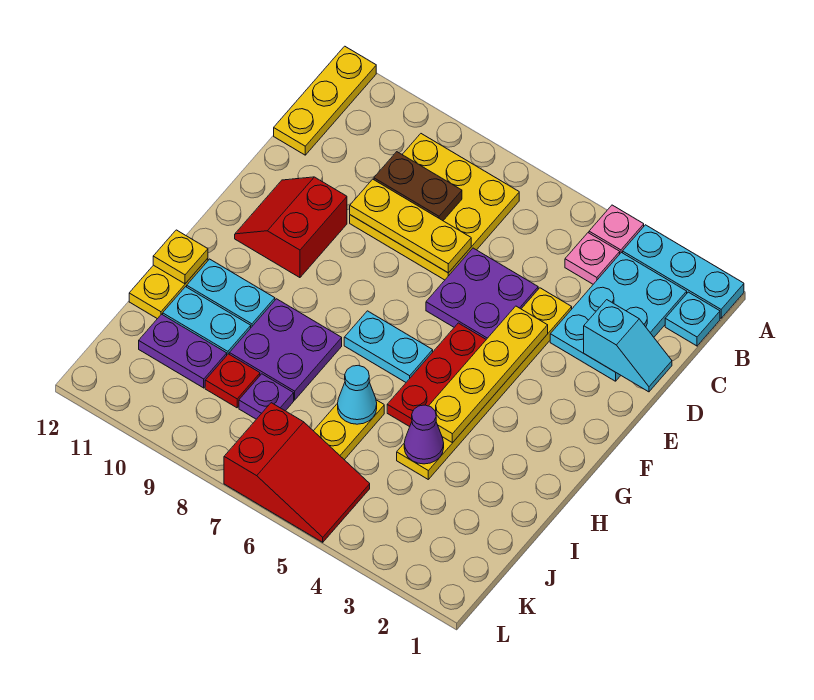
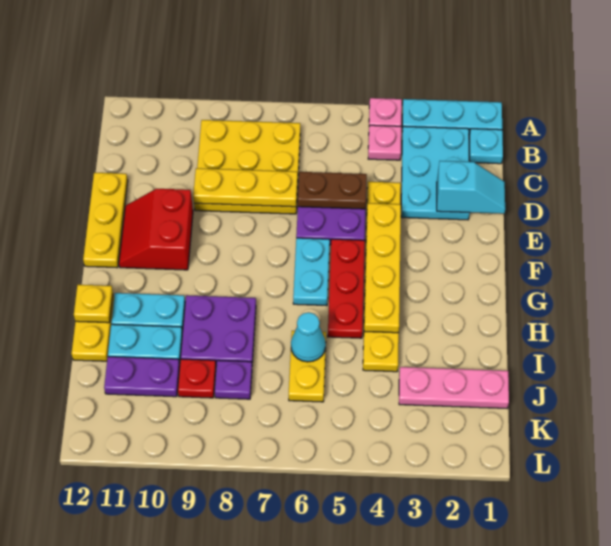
yellow 1x3 plate [274,46,376,155] -> yellow 1x3 plate moved to [83,173,128,268]
brown 1x2 plate [374,152,462,221] -> brown 1x2 plate moved to [298,172,367,209]
cyan 1x2 plate [344,311,433,382] -> cyan 1x2 plate turned to [293,238,330,306]
purple 1x1 cone [404,405,444,464] -> none
none -> pink 1x3 plate [399,367,509,408]
red 2x3 slope [224,403,370,542] -> none

